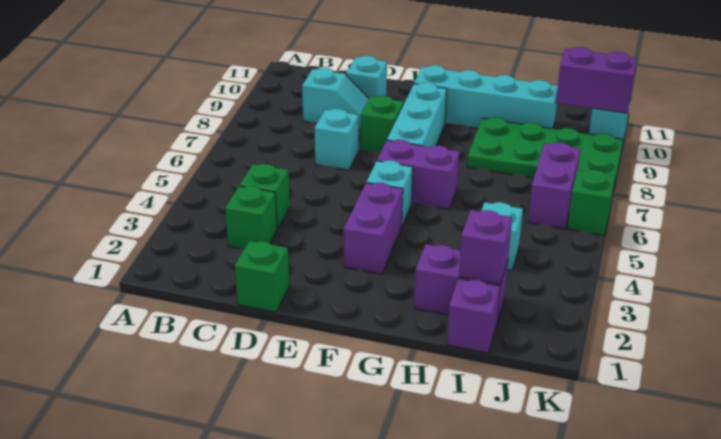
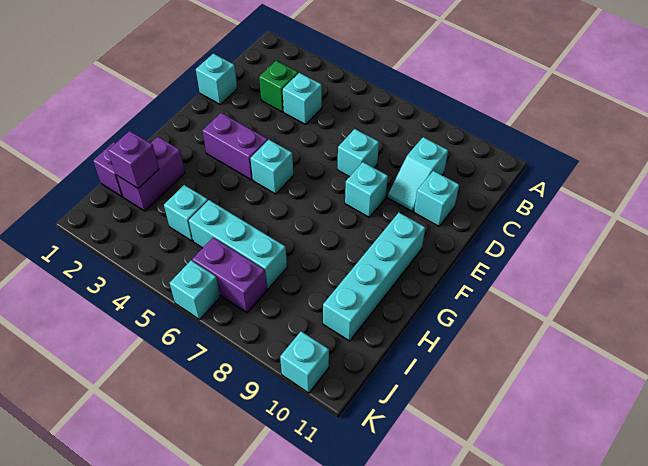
green 1x1 brick [240,164,290,229] -> cyan 1x1 brick [283,73,322,124]
green 1x1 brick [235,241,290,312] -> cyan 1x1 brick [196,54,237,104]
green 1x1 brick [361,96,403,153] -> cyan 1x1 brick [345,162,388,217]
purple 1x2 brick [377,140,459,209] -> none
cyan 1x3 brick [387,83,447,147] -> cyan 1x3 brick moved to [189,200,287,289]
green 2x4 plate [467,117,623,191] -> none
purple 1x2 brick [556,47,637,113] -> none
green 1x1 brick [567,170,615,235] -> cyan 1x1 brick [170,260,220,320]

